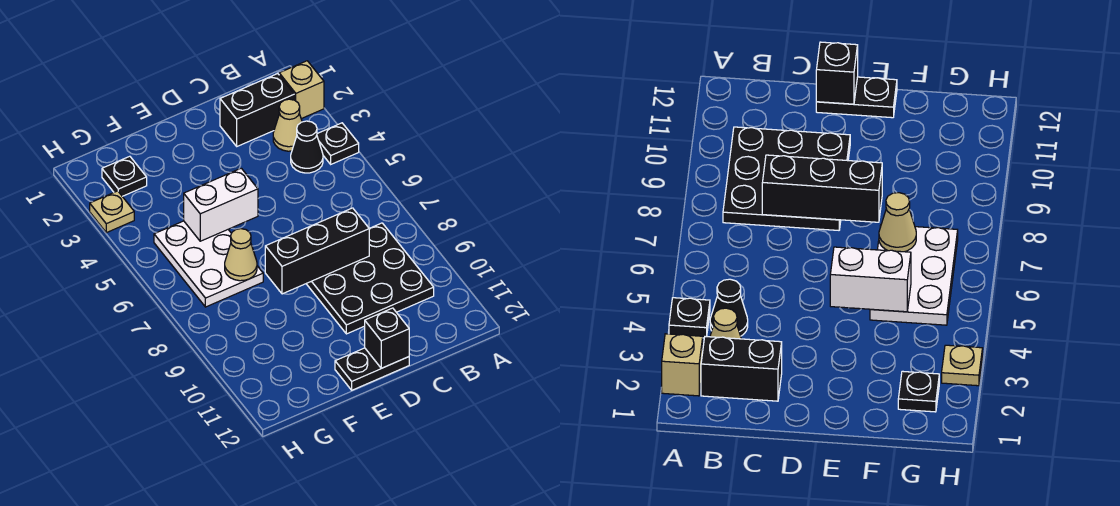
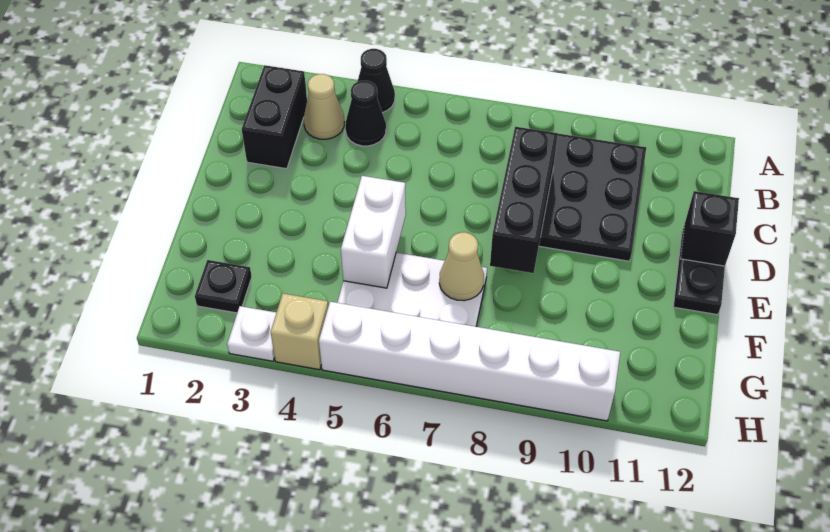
tan 1x1 brick [279,61,324,119] -> tan 1x1 brick moved to [271,293,328,370]
black 1x1 plate [317,123,359,164] -> black 1x1 cone [357,49,395,113]
tan 1x1 plate [90,191,134,233] -> white 1x1 plate [227,306,276,361]
none -> white 1x6 brick [319,302,620,421]

